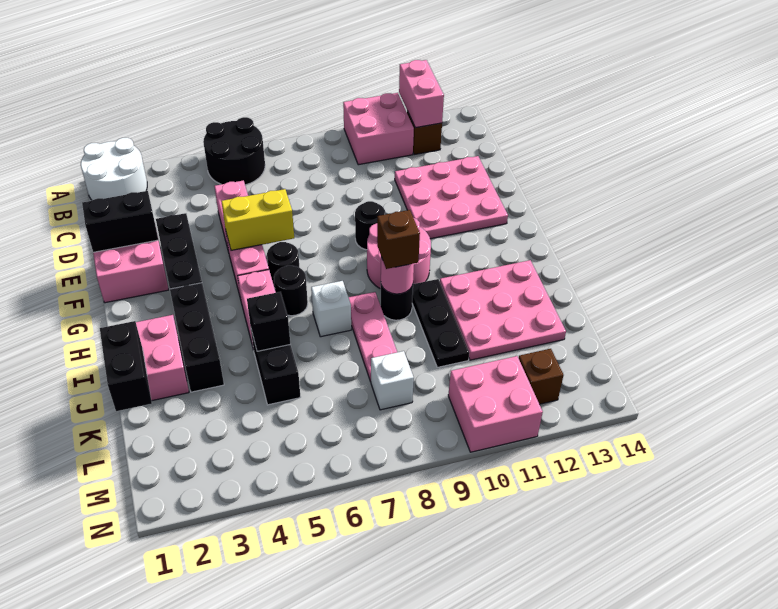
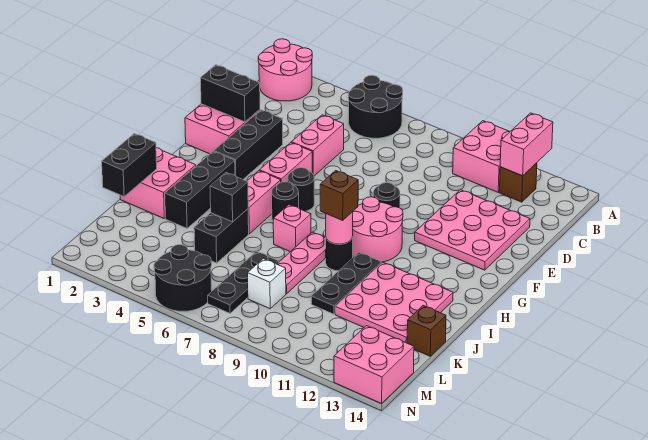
white 2x2 round brick [81,138,147,200] -> pink 2x2 round brick [258,39,312,101]
yellow 1x2 brick [221,189,294,250] -> none
white 1x1 brick [311,281,351,337] -> pink 1x1 brick [273,205,311,252]
none -> black 1x3 plate [208,251,279,313]
none -> black 2x2 round brick [154,245,212,311]
pink 2x2 brick [448,356,543,452] -> pink 2x2 brick moved to [334,326,414,403]
brown 1x1 brick [519,349,564,404] -> brown 1x1 brick moved to [407,306,446,356]

